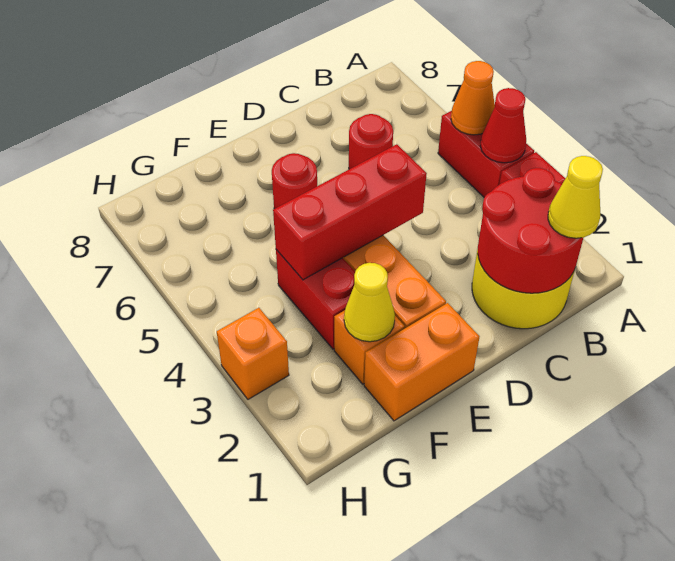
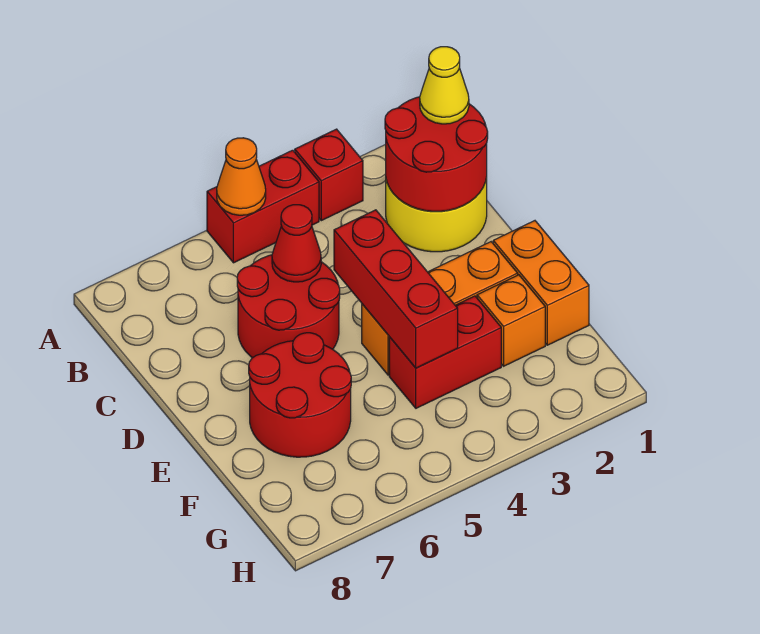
red 1x1 cone [480,88,526,163] -> red 1x1 cone moved to [272,205,321,282]
red 1x1 round brick [349,114,393,169] -> red 2x2 round brick [237,255,340,358]
red 1x1 round brick [272,153,317,209] -> red 2x2 round brick [249,333,351,457]
yellow 1x1 cone [344,263,395,342] -> none
orange 1x1 brick [217,308,289,399] -> none

